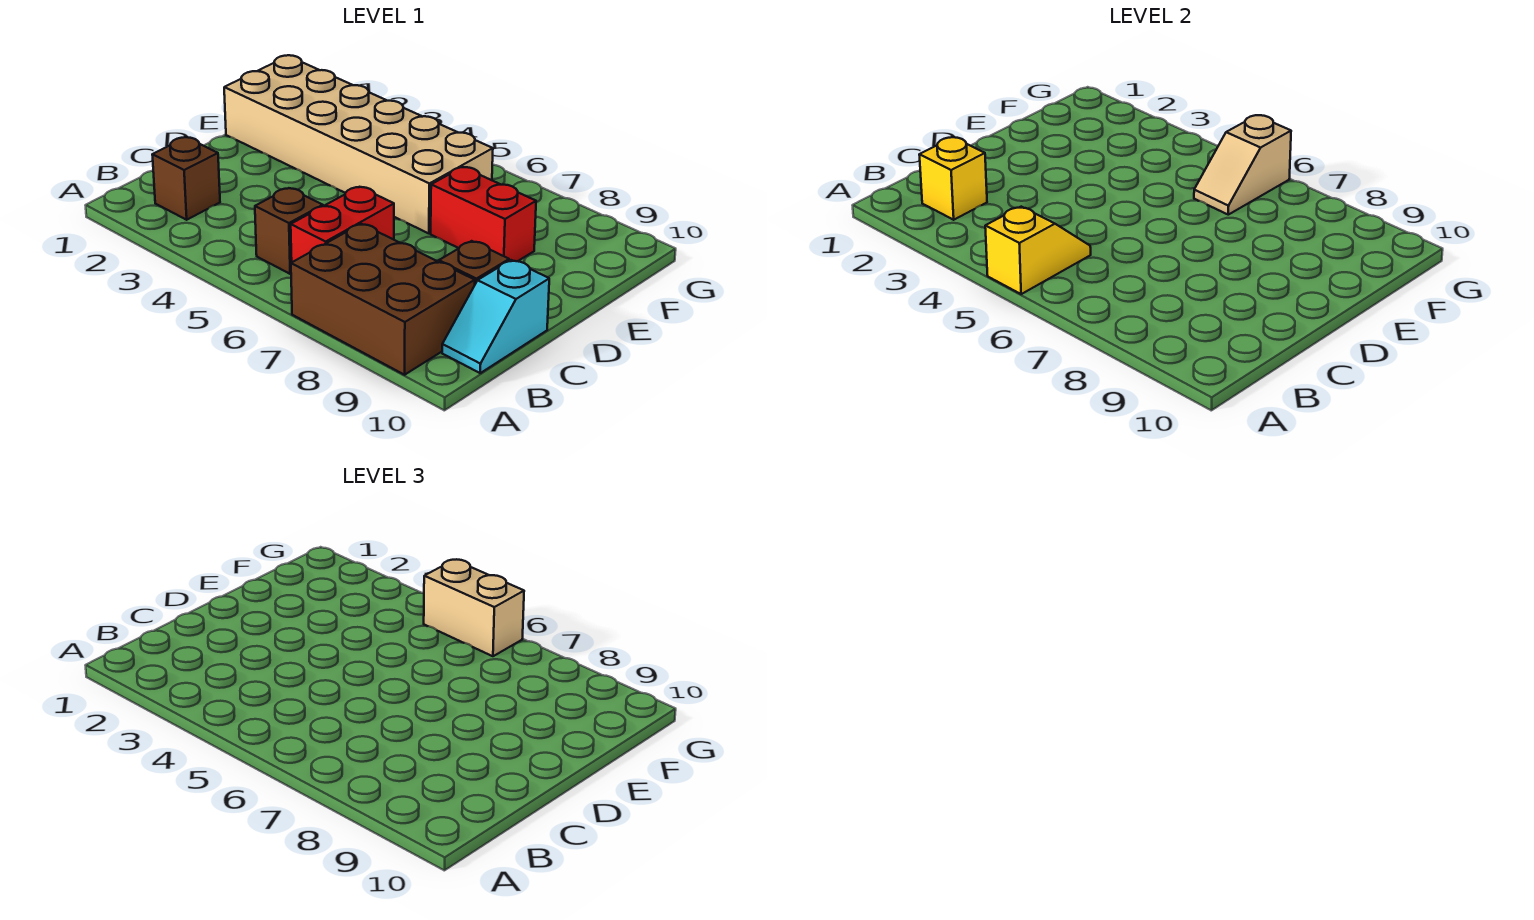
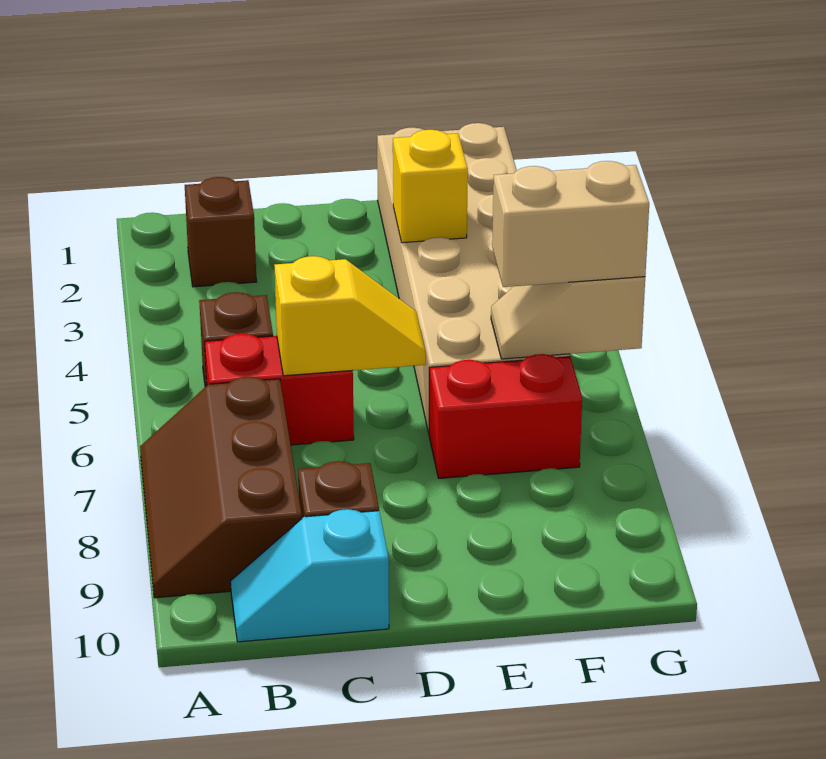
yellow 1x2 slope [985,207,1091,294] -> yellow 1x2 slope moved to [275,256,426,376]
brown 2x3 brick [291,224,475,375] -> brown 2x3 slope [140,377,302,598]
yellow 1x1 brick [919,137,987,220] -> yellow 1x1 brick moved to [393,130,468,243]
red 1x2 brick [431,167,536,261] -> red 1x2 brick turned to [429,354,582,478]
tan 1x2 brick [424,559,524,656] -> tan 1x2 brick turned to [492,161,649,287]

